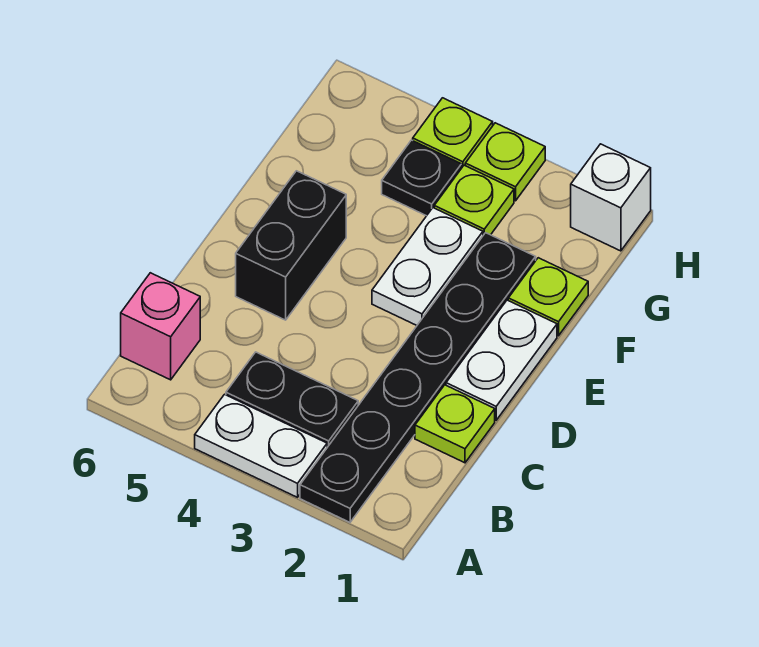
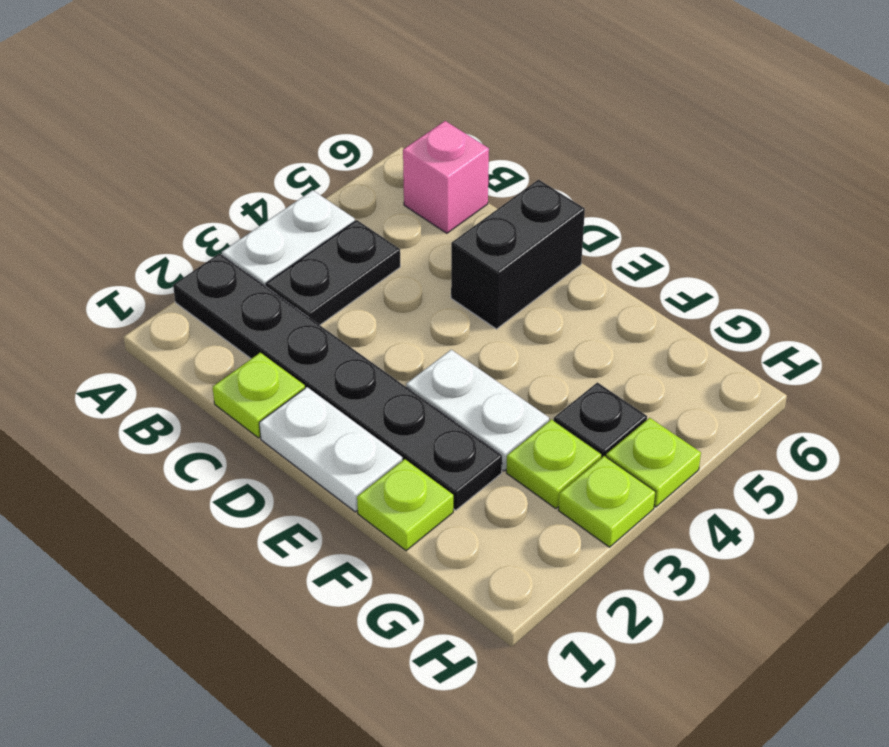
black 1x2 brick [236,171,346,320] -> black 1x2 brick turned to [451,180,585,329]
white 1x1 brick [571,144,651,251] -> none

